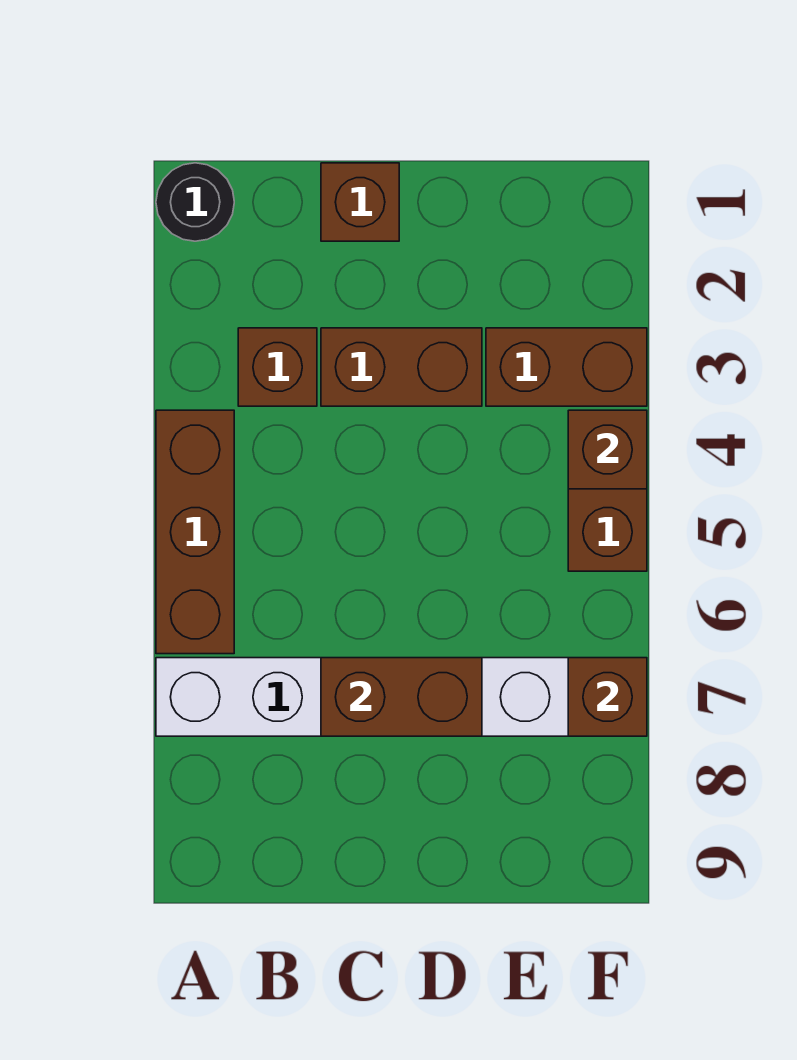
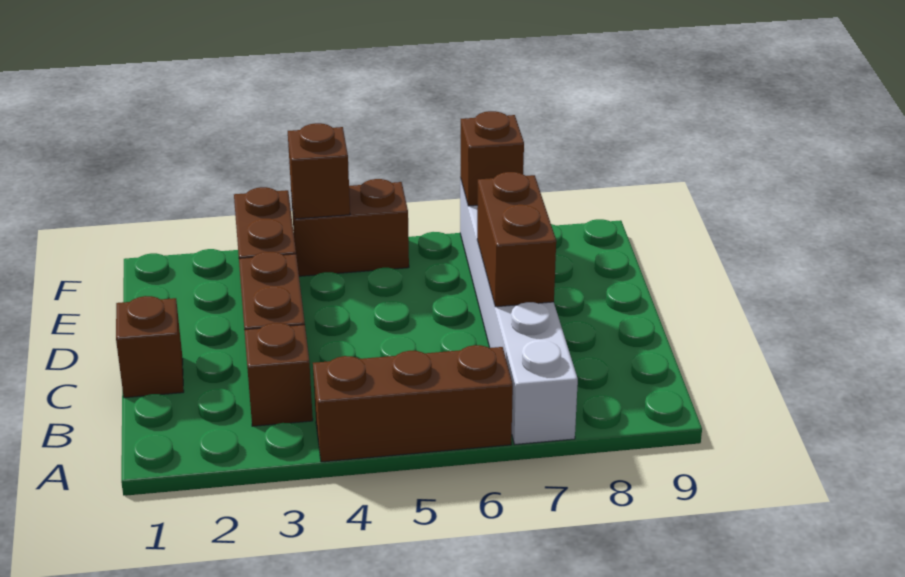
black 1x1 round brick [156,163,234,241] -> none

